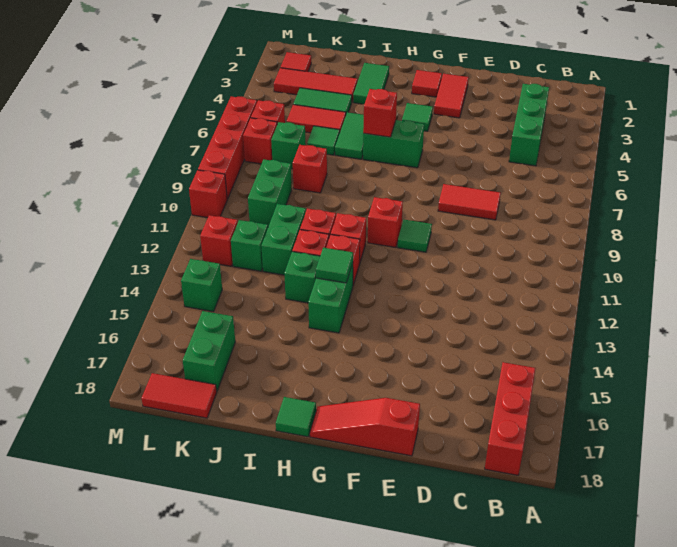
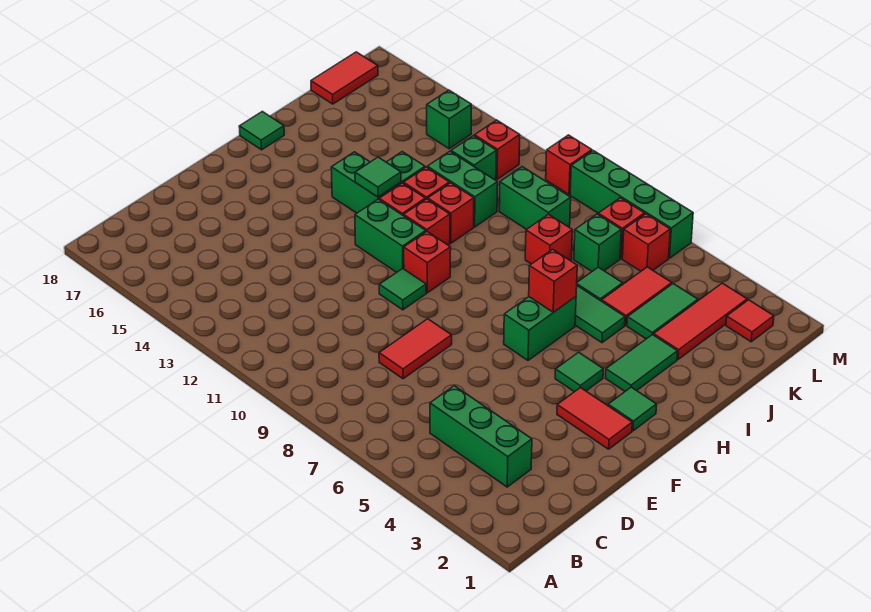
red 1x3 brick [485,362,536,475] -> none
red 1x3 slope [310,398,420,456] -> none
red 1x1 tile [412,70,442,97] -> green 1x1 tile [608,387,657,431]
green 1x2 tile [353,63,389,104] -> green 1x2 tile turned to [606,334,678,391]
green 1x2 brick [183,311,235,391] -> green 1x2 brick moved to [355,199,426,272]
red 1x4 brick [198,96,257,199] -> green 1x4 brick [570,151,693,258]

